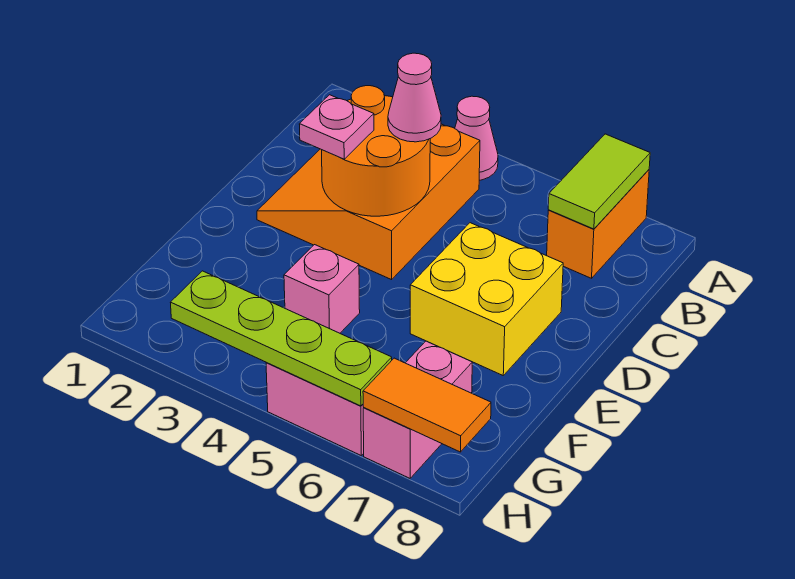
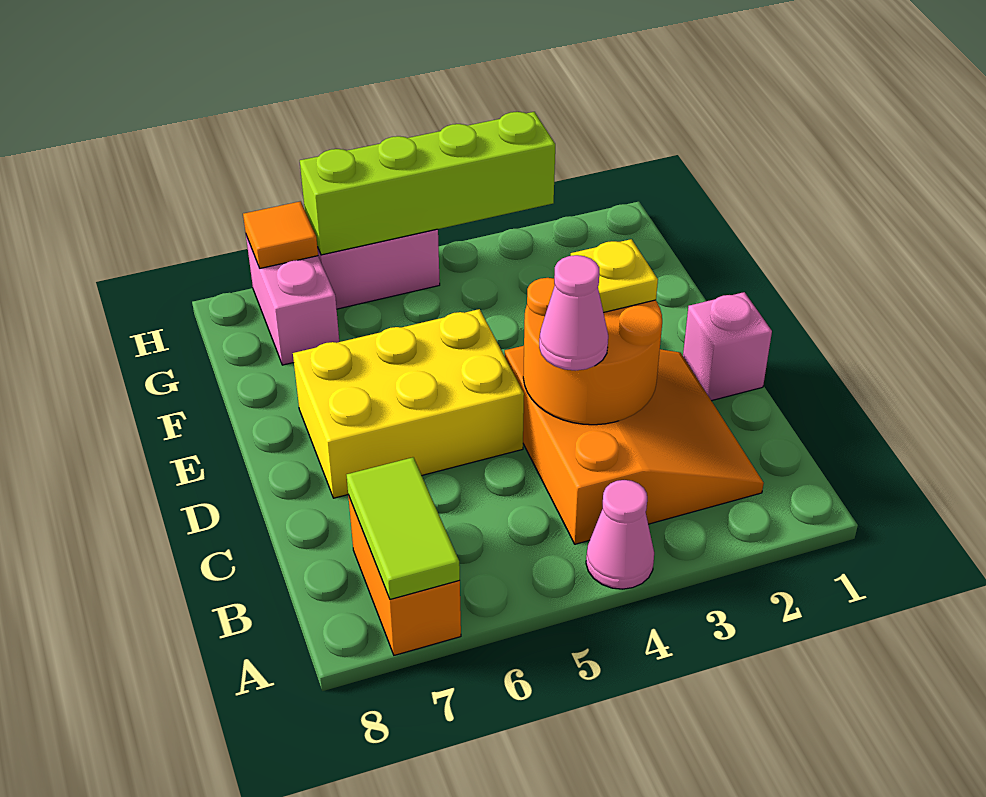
pink 1x1 plate [299,95,374,159] -> yellow 1x1 plate [571,239,658,313]
yellow 2x2 brick [410,223,563,375] -> yellow 2x3 brick [293,309,524,498]
pink 1x1 brick [284,245,360,333] -> pink 1x1 brick moved to [683,292,772,401]
lime 1x4 plate [170,271,392,406] -> lime 1x4 brick [300,112,555,255]
orange 1x2 tile [363,358,491,452] -> orange 1x1 tile [243,201,318,268]

